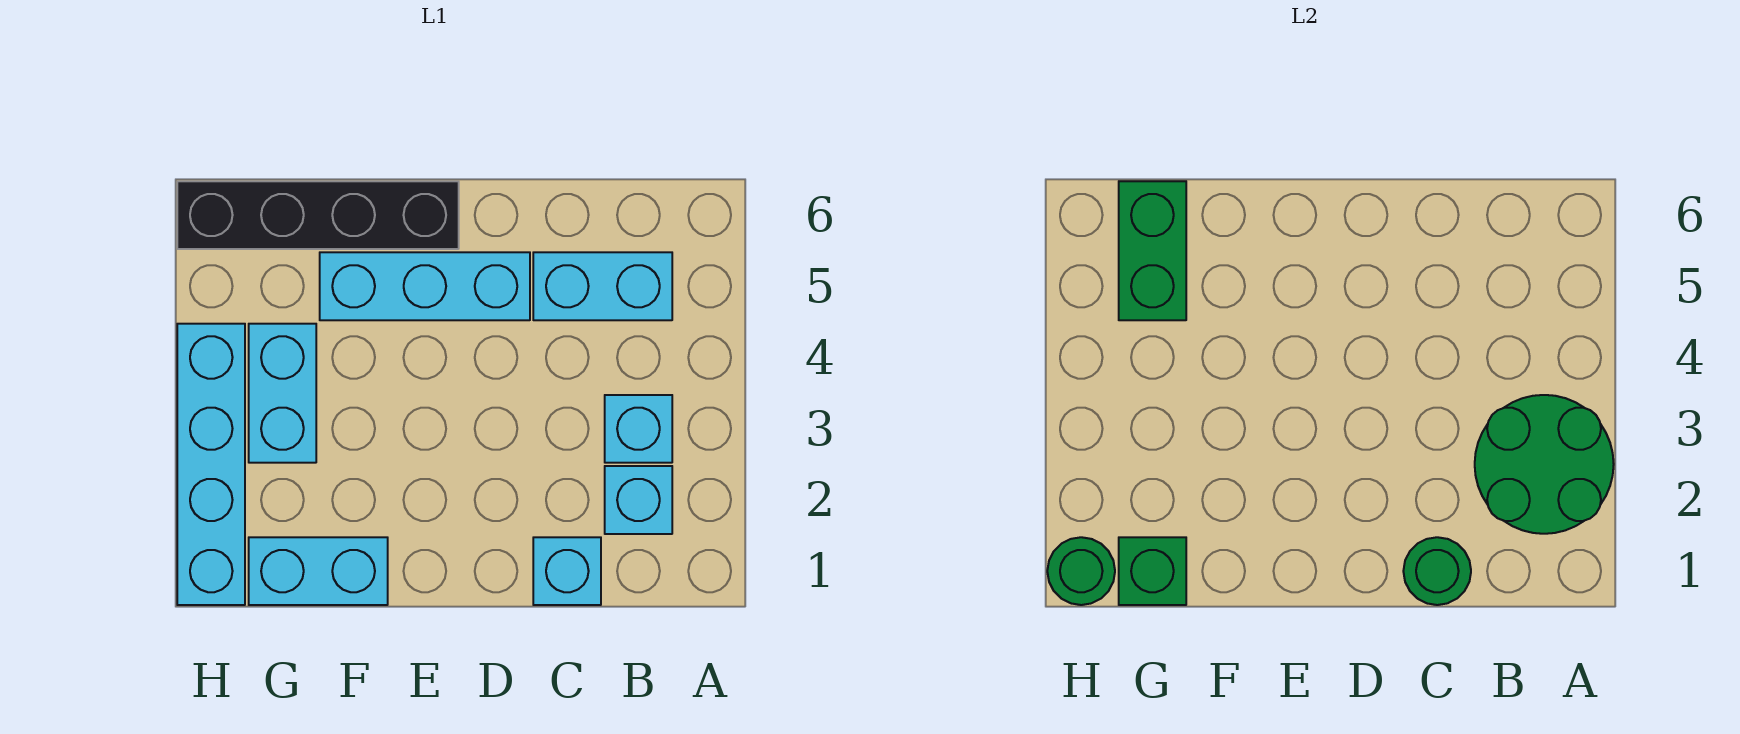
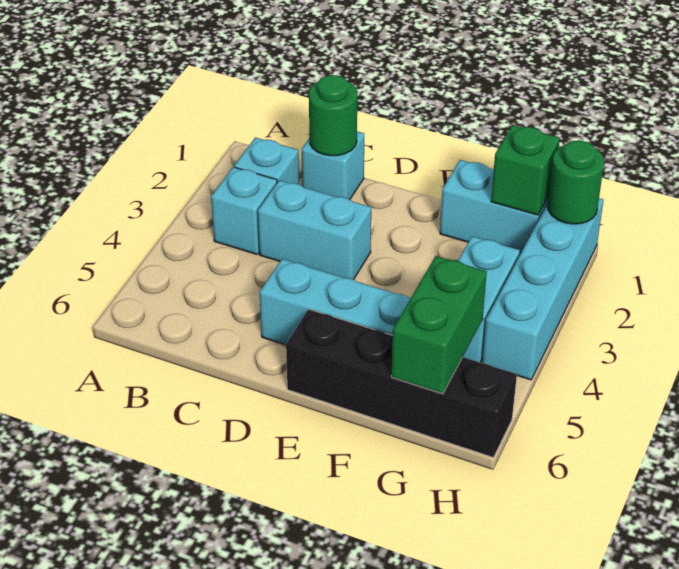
green 2x2 round brick [1475,395,1614,534] -> none
cyan 1x2 brick [533,252,672,320] -> cyan 1x2 brick moved to [258,180,371,280]

